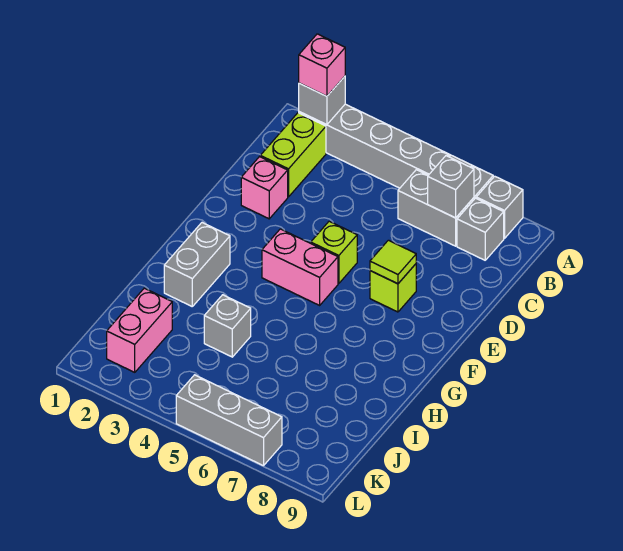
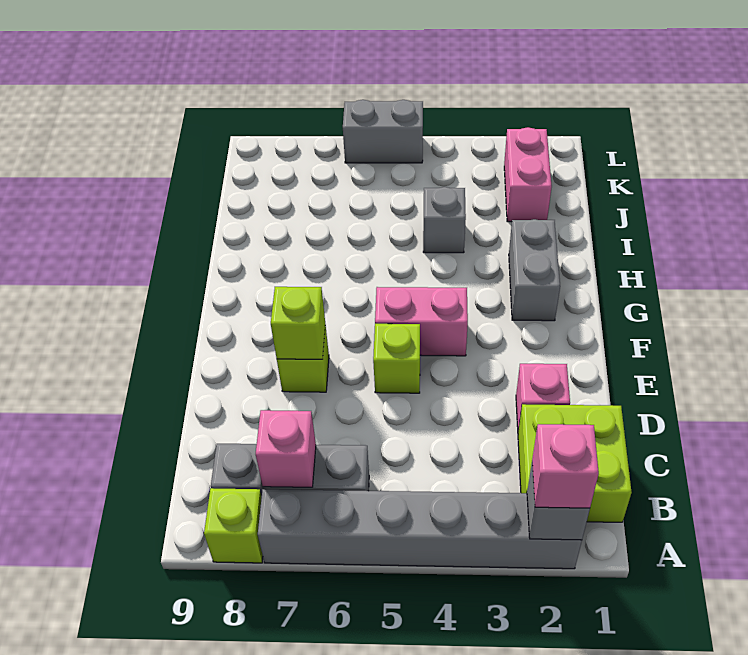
grey 1x1 brick [476,176,523,239] -> lime 1x1 brick [204,488,263,563]
lime 1x2 brick [260,113,326,197] -> lime 2x2 brick [518,404,632,522]
grey 1x1 brick [428,156,474,218] -> pink 1x1 brick [256,410,316,487]
lime 1x1 tile [370,240,416,284] -> lime 1x1 brick [271,287,325,359]
grey 1x3 brick [176,375,282,466] -> grey 1x2 brick [343,100,423,163]

